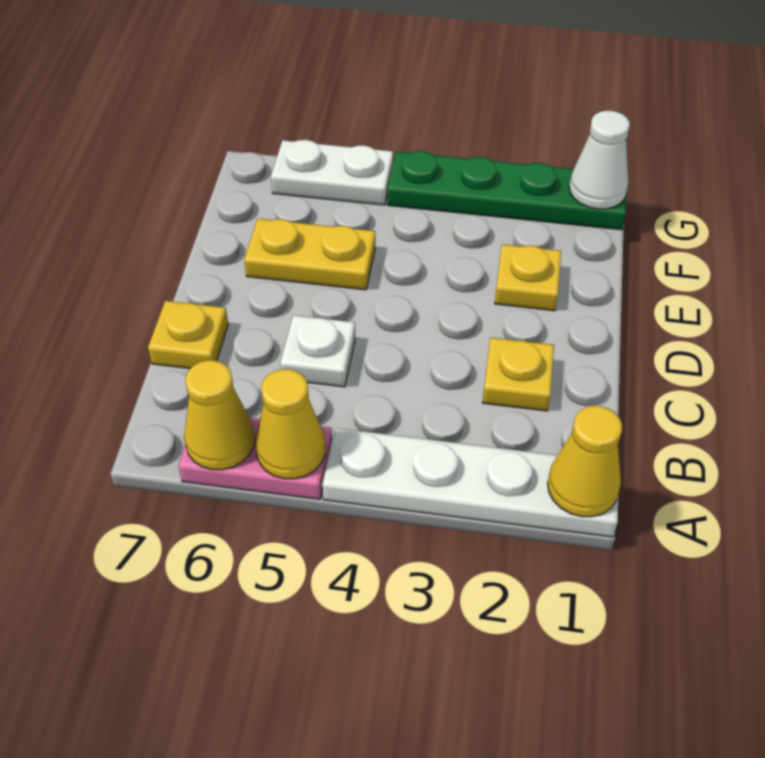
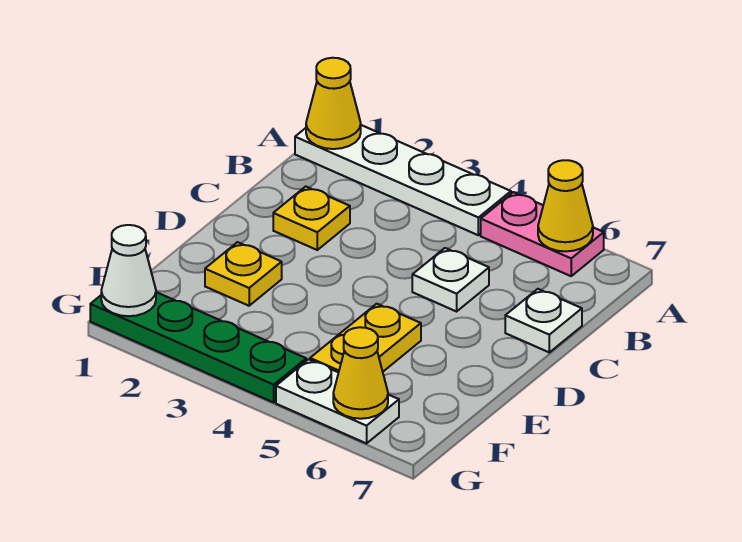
yellow 1x1 cone [256,369,326,479] -> yellow 1x1 cone moved to [333,327,388,419]
yellow 1x1 plate [148,301,228,369] -> white 1x1 plate [505,289,582,352]
yellow 1x2 plate [244,219,375,290] -> yellow 1x2 plate turned to [310,304,421,373]

